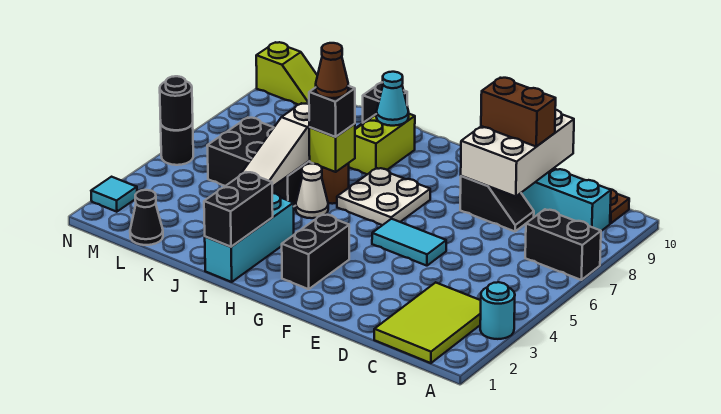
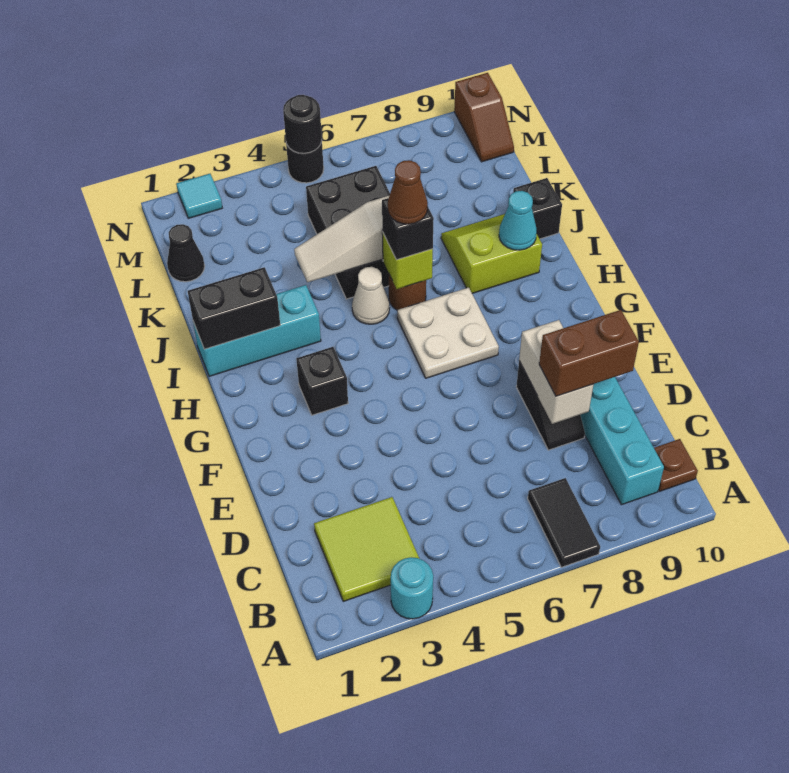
black 1x2 brick [525,209,601,280] -> black 1x2 tile [528,478,600,567]
lime 2x3 tile [374,282,481,363] -> lime 2x2 tile [314,497,419,601]
white 2x3 brick [461,110,574,197] -> white 1x2 brick [519,320,593,424]
brown 1x2 brick [481,78,556,147] -> brown 1x2 brick turned to [539,310,639,396]
cyan 1x2 tile [372,219,446,266] -> none
black 1x2 brick [282,214,349,289] -> black 1x1 brick [296,347,348,415]
lime 1x2 slope [256,42,317,105] -> brown 1x2 slope [454,73,514,162]

